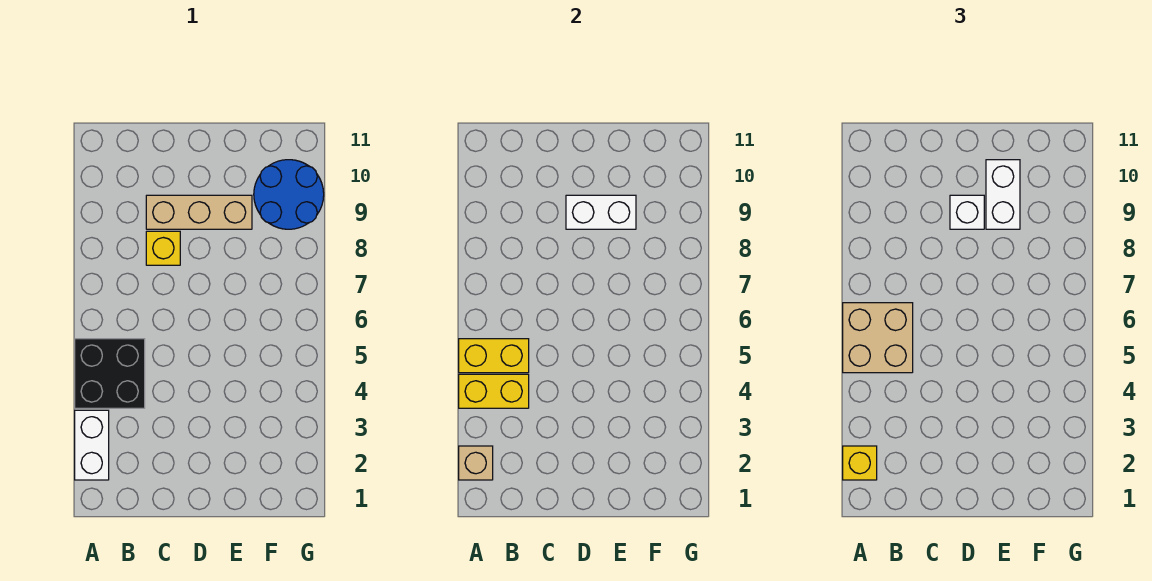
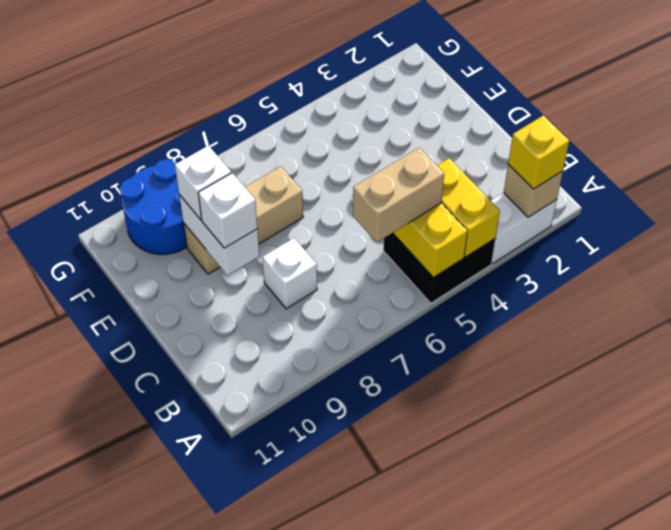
tan 2x2 brick [843,303,913,373] -> tan 1x2 brick [353,148,444,242]
yellow 1x1 brick [146,231,180,265] -> white 1x1 brick [262,238,317,309]
tan 1x3 brick [146,195,252,229] -> tan 1x3 brick turned to [184,166,303,274]
white 1x2 brick [986,160,1020,229] -> white 1x1 brick [175,146,231,220]

